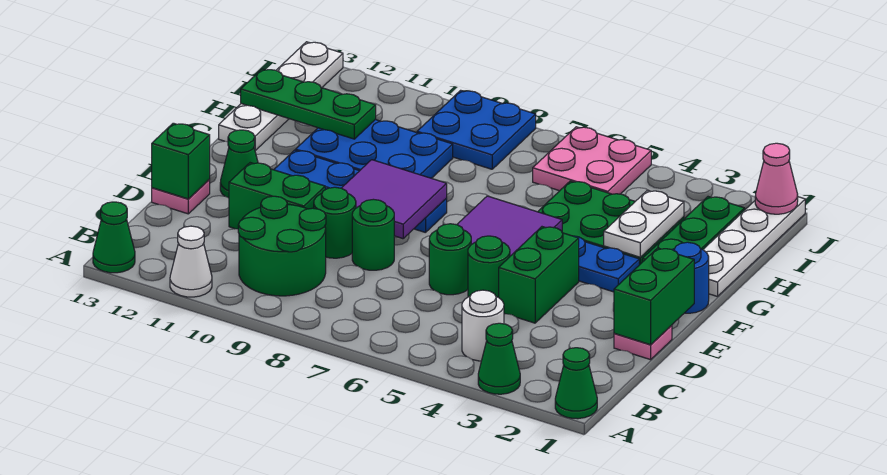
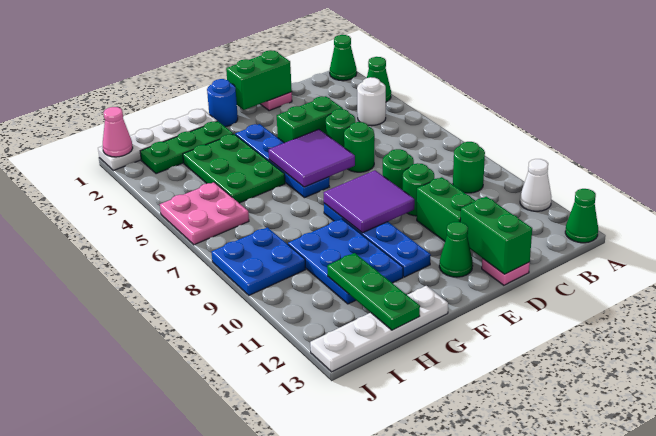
green 2x2 round brick [238,196,326,296] -> green 1x1 round brick [453,142,485,193]
green 1x1 brick [152,123,210,199] -> green 1x2 brick [460,197,532,274]
white 1x2 plate [604,190,684,257] -> none

